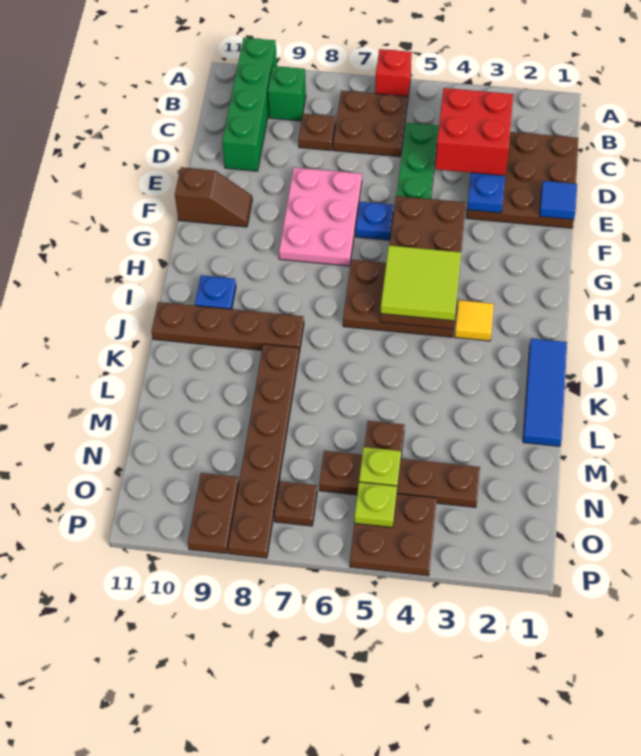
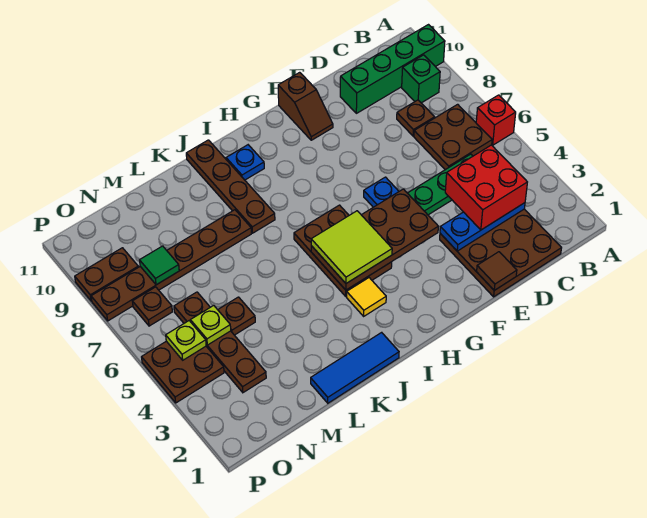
blue 1x1 tile [540,181,577,220] -> brown 1x1 tile [477,252,517,290]
pink 2x3 plate [279,167,362,266] -> none
none -> green 1x1 tile [140,246,179,285]

